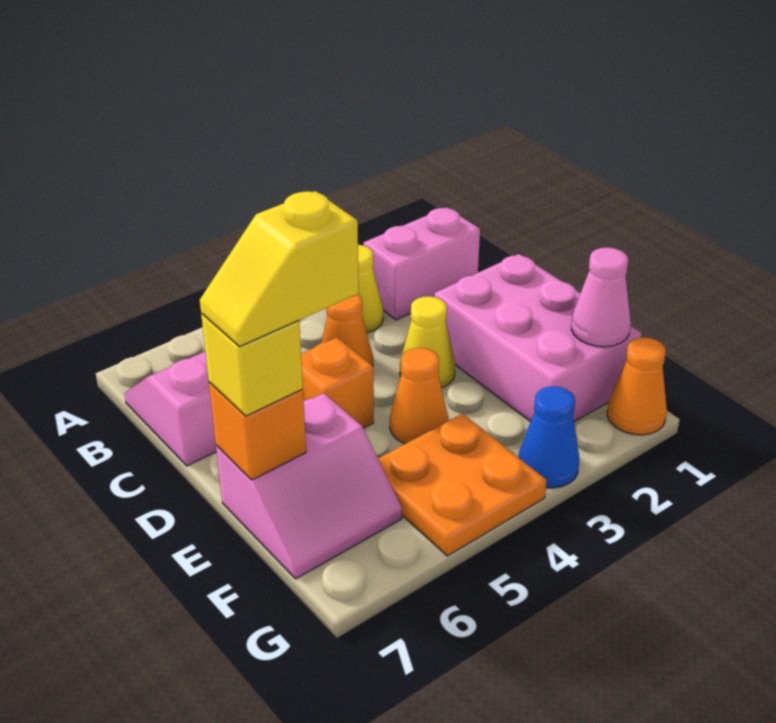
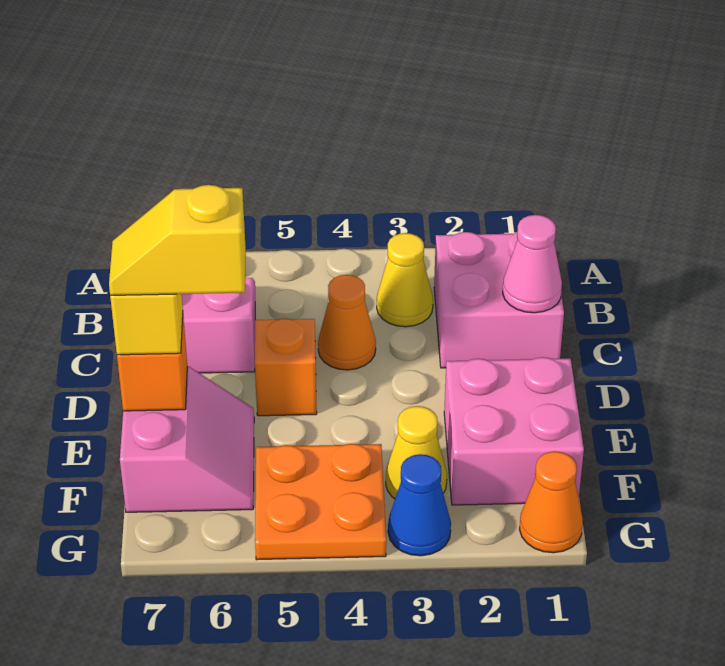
pink 1x2 brick [364,207,480,320] -> pink 2x2 brick [434,232,564,368]
pink 2x3 brick [434,254,641,422] -> pink 2x2 brick [444,357,584,505]
yellow 1x1 cone [400,296,455,388] -> yellow 1x1 cone moved to [386,406,447,499]
orange 1x1 cone [390,348,448,444] -> none
pink 2x2 slope [216,393,402,579] -> pink 2x2 slope turned to [120,366,254,512]
pink 1x1 cone [571,247,631,347] -> pink 1x1 cone moved to [503,215,562,313]

